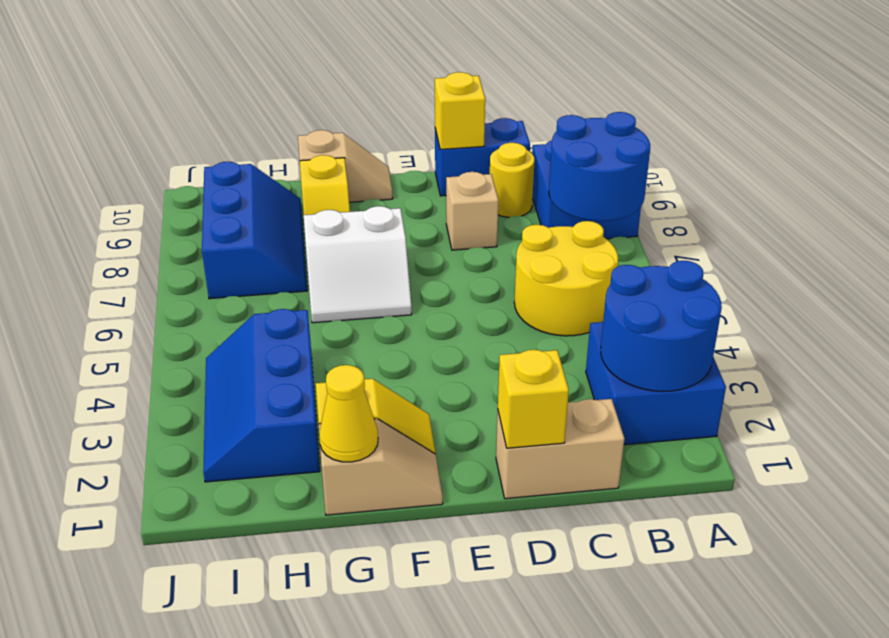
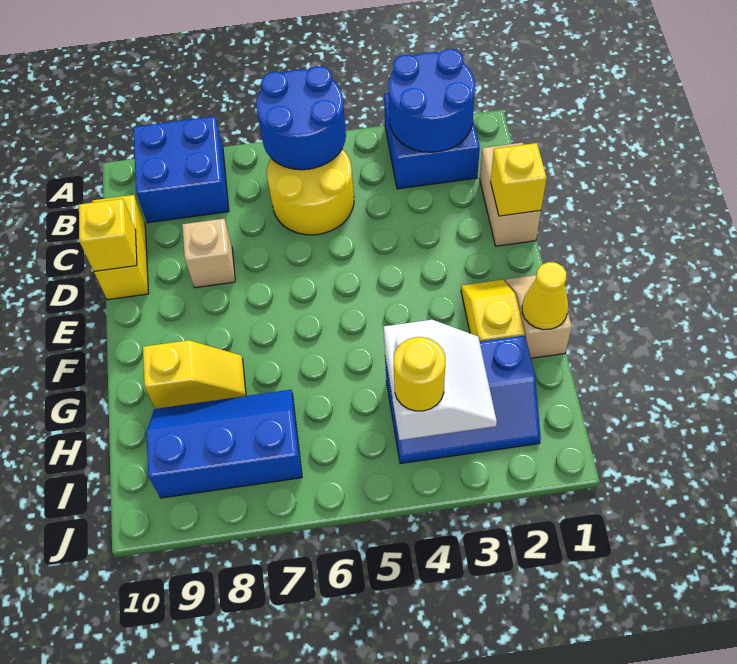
blue 2x2 round brick [549,112,650,221] -> blue 2x2 round brick moved to [256,66,346,170]
yellow 1x1 round brick [490,143,534,217] -> yellow 1x1 round brick moved to [394,337,445,411]
blue 1x2 brick [435,118,530,196] -> yellow 1x2 brick [92,195,149,300]
white 2x2 slope [304,206,412,323] -> white 2x2 slope moved to [384,320,497,440]
tan 1x2 slope [298,130,393,202] -> none

